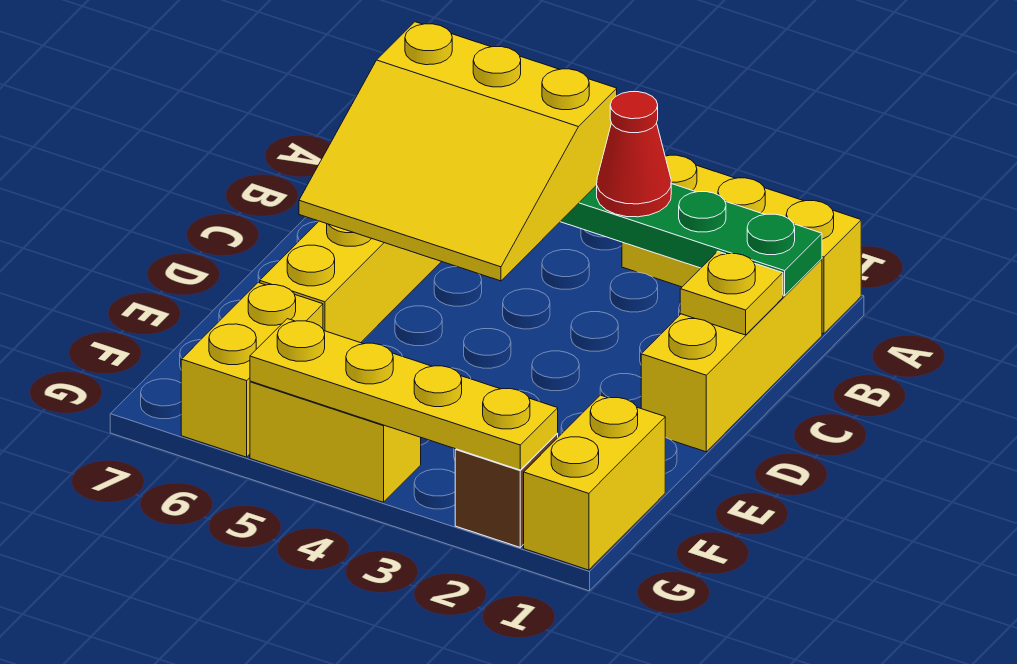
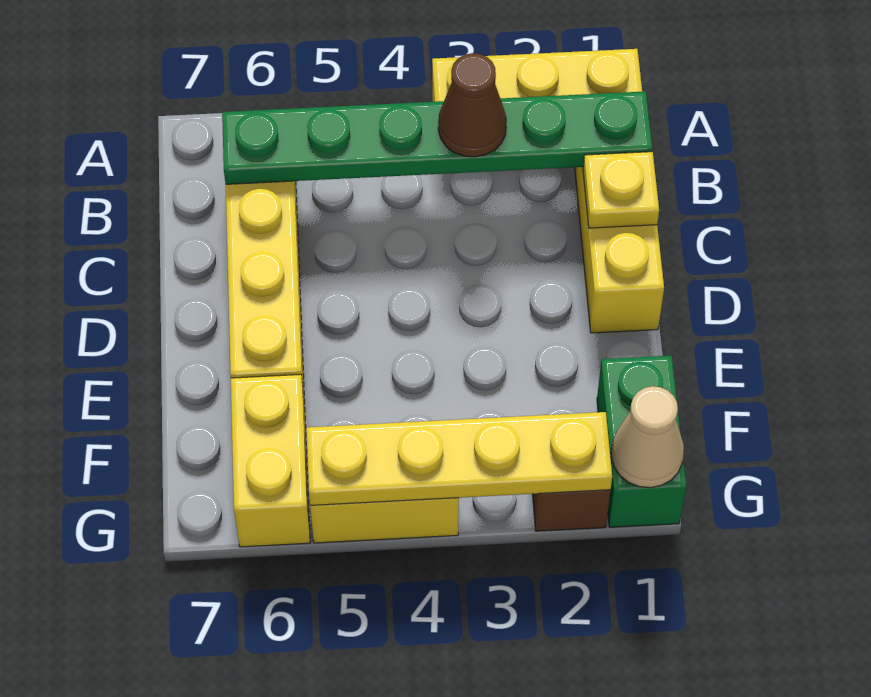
red 1x1 cone [597,92,671,217] -> brown 1x1 cone [438,53,507,157]
yellow 3x3 slope [299,22,617,281] -> none
yellow 1x2 brick [524,395,665,570] -> green 1x2 brick [597,356,686,527]
none -> tan 1x1 cone [611,386,684,488]

